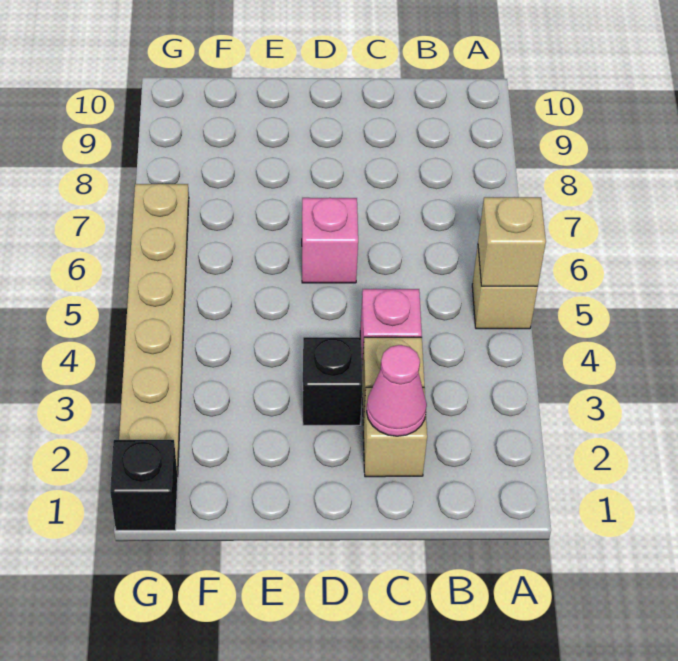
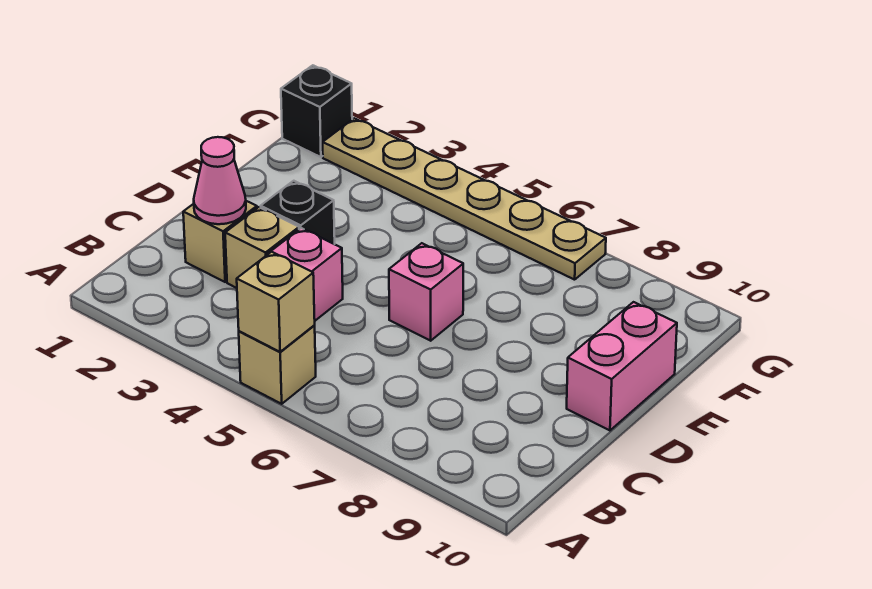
none -> pink 1x2 brick [567,302,677,430]

